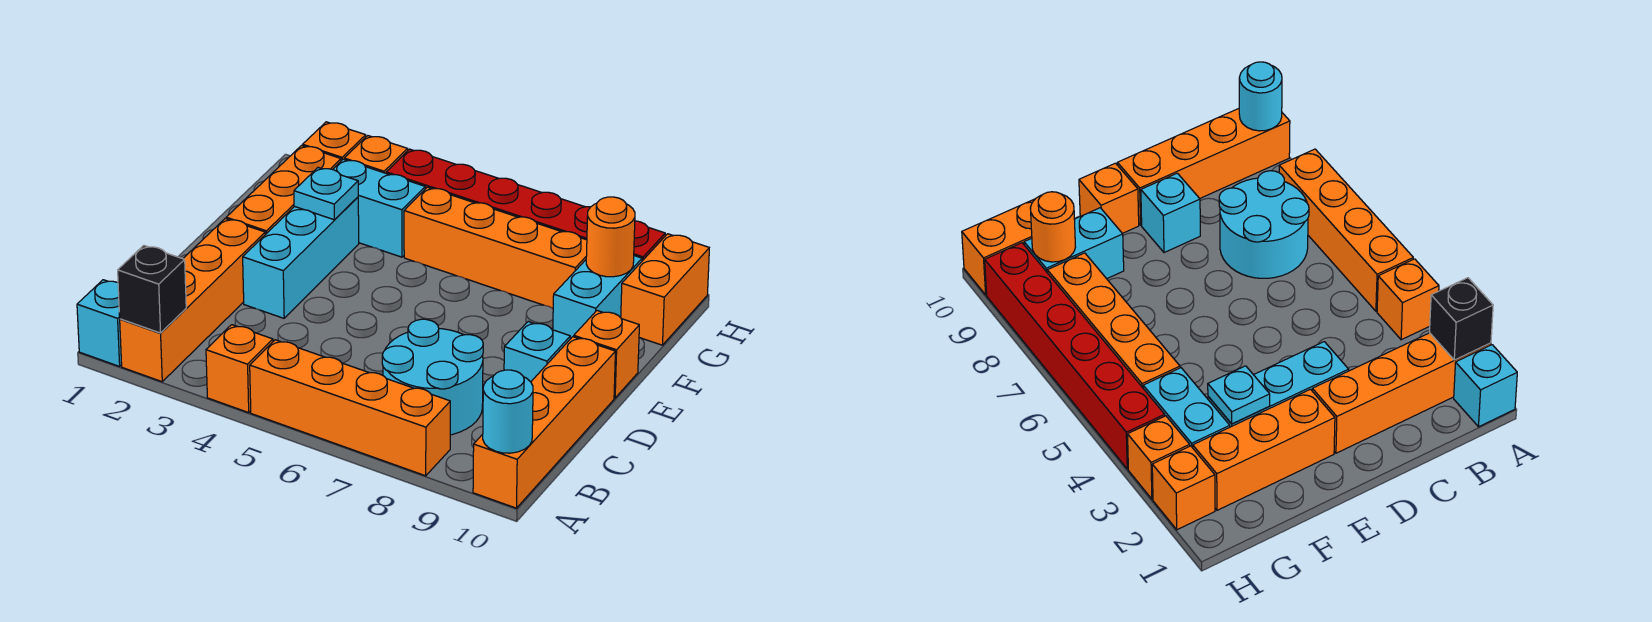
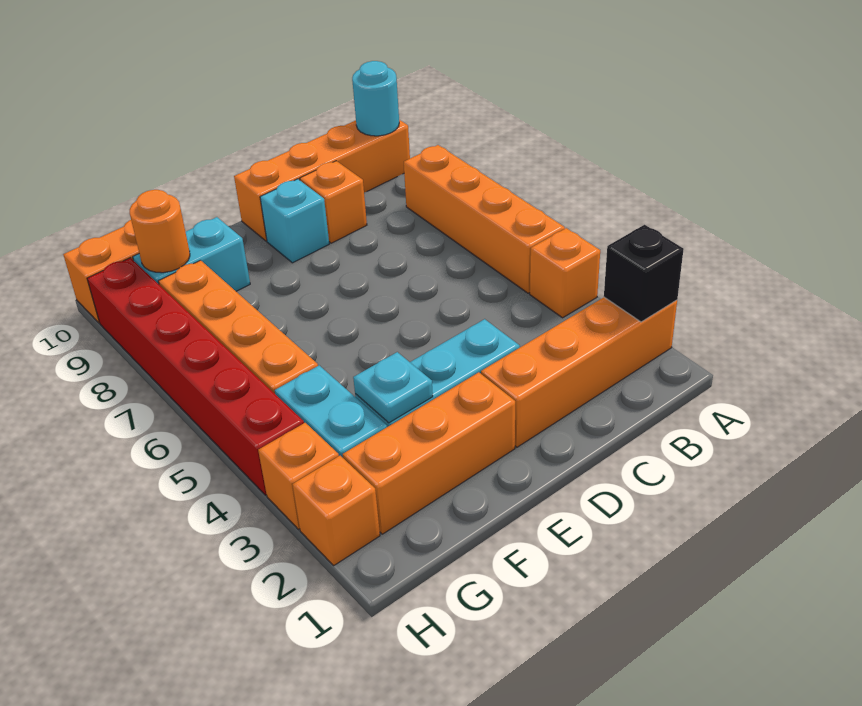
cyan 1x1 brick [77,280,122,366] -> none
cyan 2x2 round brick [382,319,483,435] -> none
orange 1x1 brick [574,311,639,398] -> orange 1x1 brick moved to [300,161,367,243]

